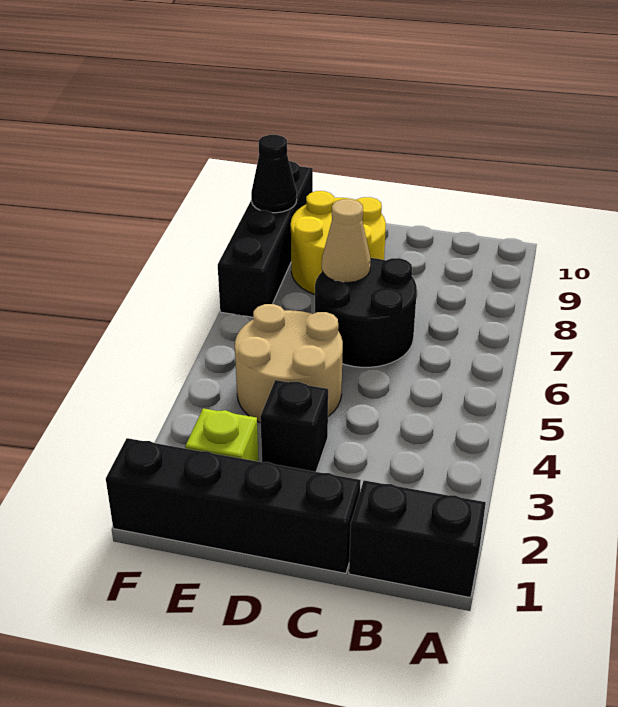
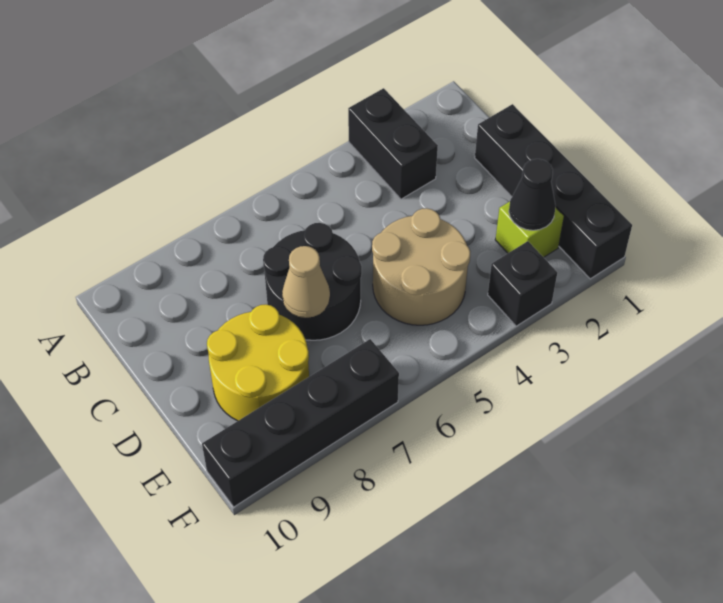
black 1x2 brick [349,480,486,597] -> black 1x2 brick moved to [348,88,438,199]
black 1x1 brick [260,380,328,472] -> black 1x1 brick moved to [488,241,557,326]
black 1x1 cone [251,135,297,213] -> black 1x1 cone moved to [509,159,556,230]

